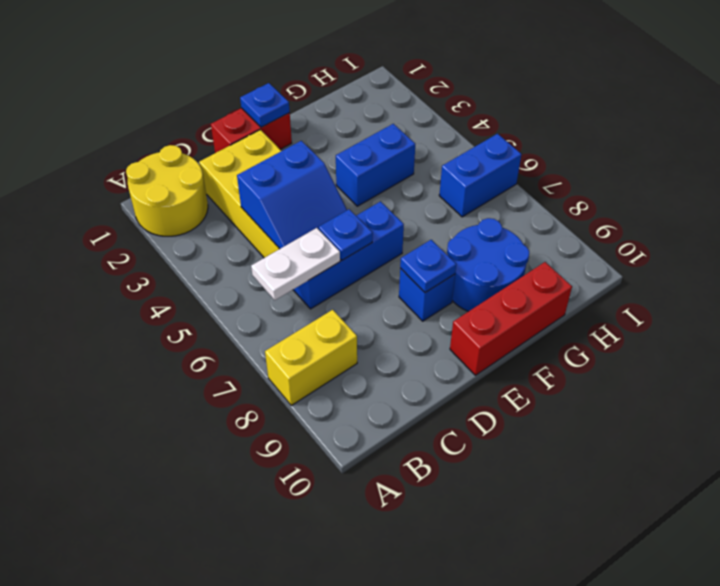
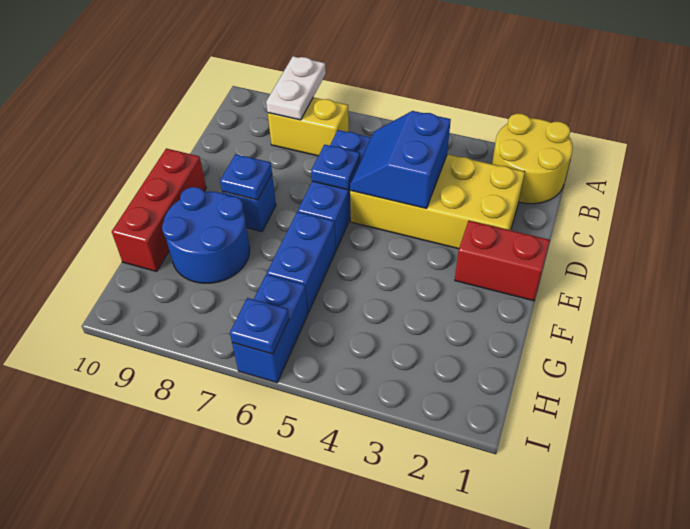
yellow 1x2 brick [265,310,357,405] -> yellow 1x2 brick turned to [268,97,349,156]
white 1x2 plate [251,228,340,300] -> white 1x2 plate moved to [266,56,326,120]
red 1x2 brick [211,108,292,153] -> red 1x2 brick turned to [455,221,550,301]
blue 1x1 plate [240,83,290,127] -> blue 1x1 plate moved to [230,298,289,354]
blue 1x2 brick [336,124,415,206] -> blue 1x2 brick moved to [267,212,336,313]

